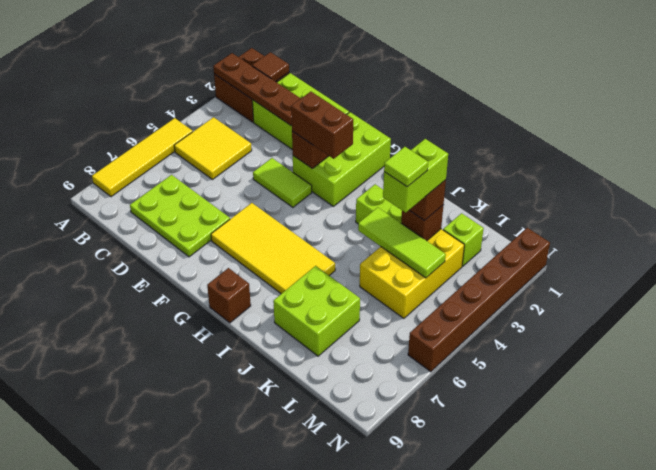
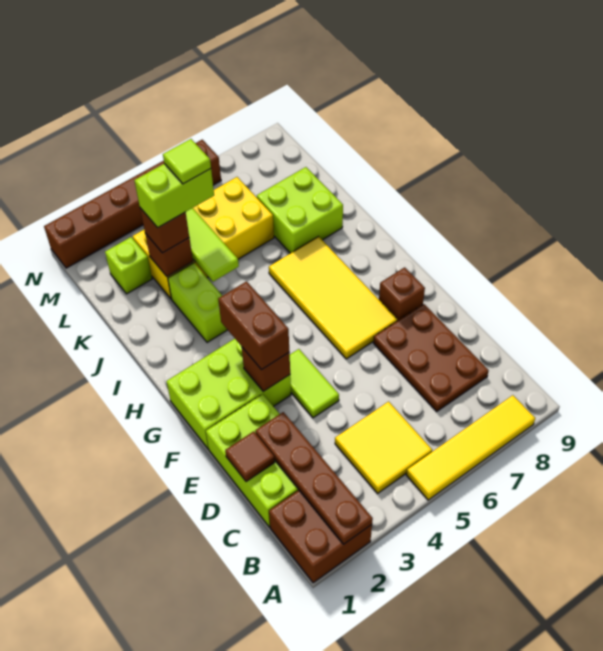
brown 1x1 tile [252,52,289,82] -> brown 1x1 tile moved to [225,431,275,482]
lime 2x3 plate [130,175,230,257] -> brown 2x3 plate [373,304,489,411]
brown 1x1 brick [207,268,251,323] -> brown 1x1 brick moved to [379,267,425,321]
yellow 2x3 brick [360,229,464,318] -> yellow 2x4 brick [133,177,274,299]

